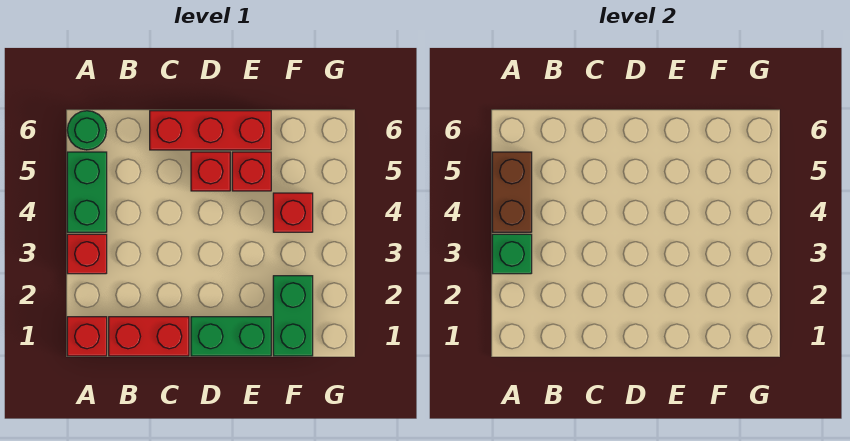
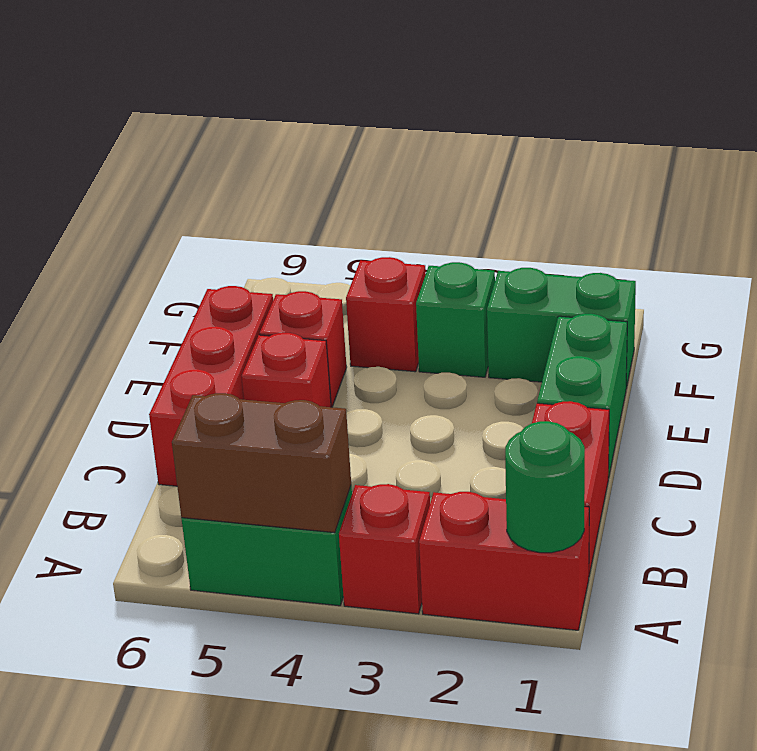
red 1x1 brick [67,317,107,356] -> red 1x2 brick [419,492,589,630]
green 1x1 brick [492,234,532,274] -> green 1x1 brick moved to [416,262,495,377]
green 1x1 round brick [67,111,107,150] -> green 1x1 round brick moved to [505,421,585,553]

